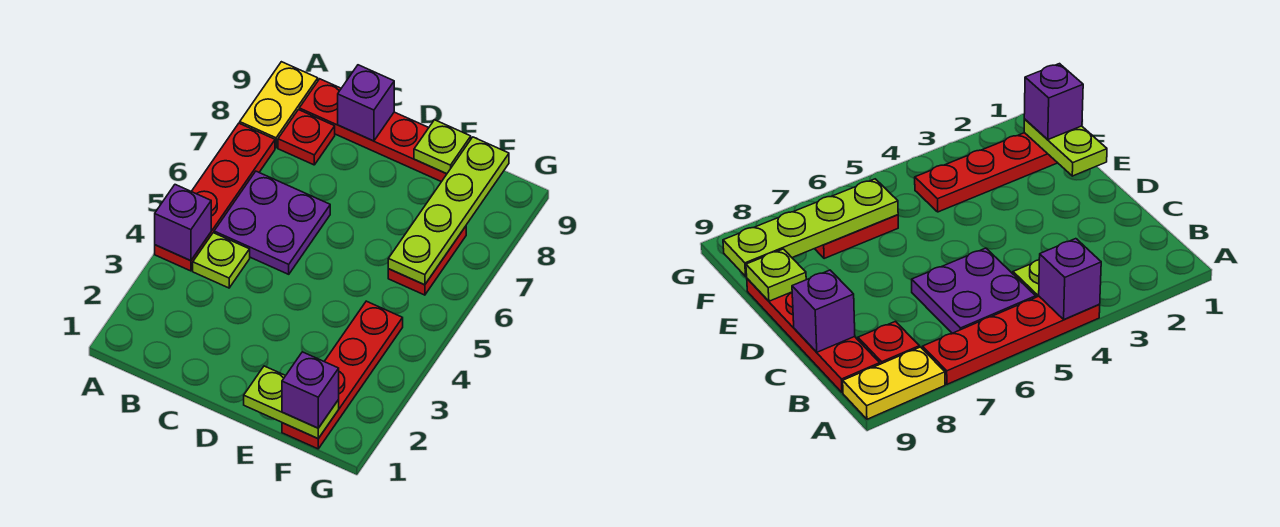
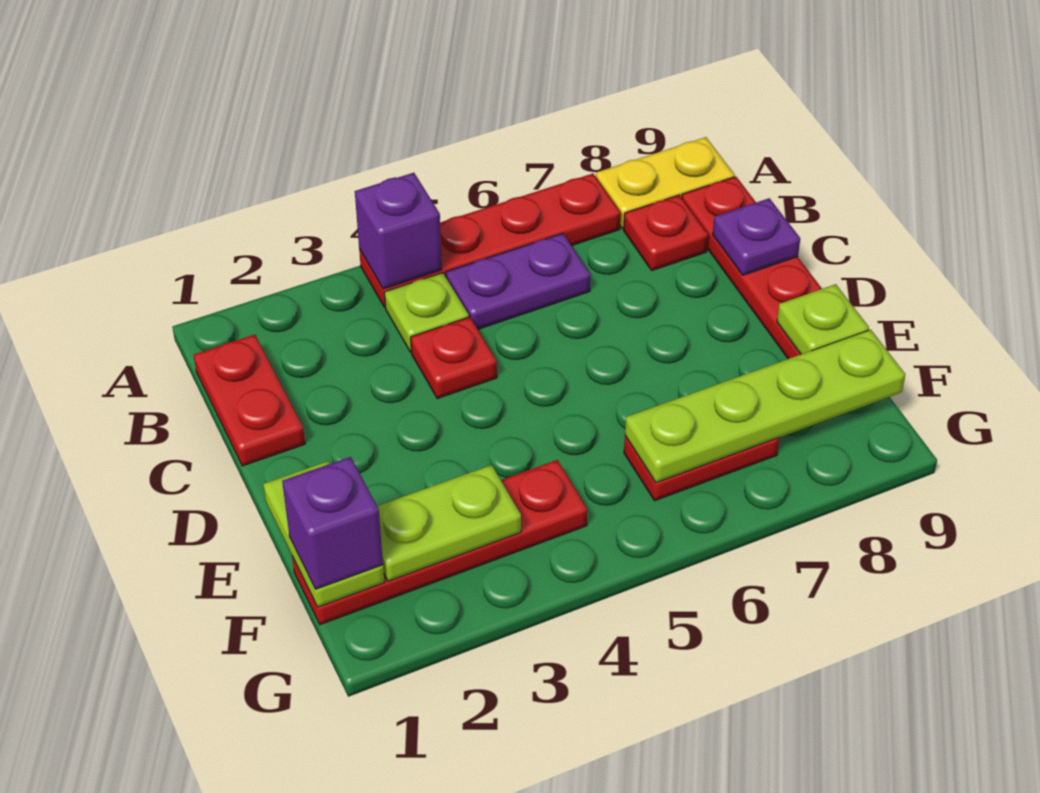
none -> red 1x2 plate [194,335,305,466]
purple 2x2 plate [214,171,330,274] -> purple 1x2 plate [446,233,591,329]
none -> red 1x1 plate [411,317,497,399]
purple 1x1 brick [338,65,394,141] -> purple 1x1 plate [713,198,800,275]
none -> lime 1x2 plate [377,465,521,581]

